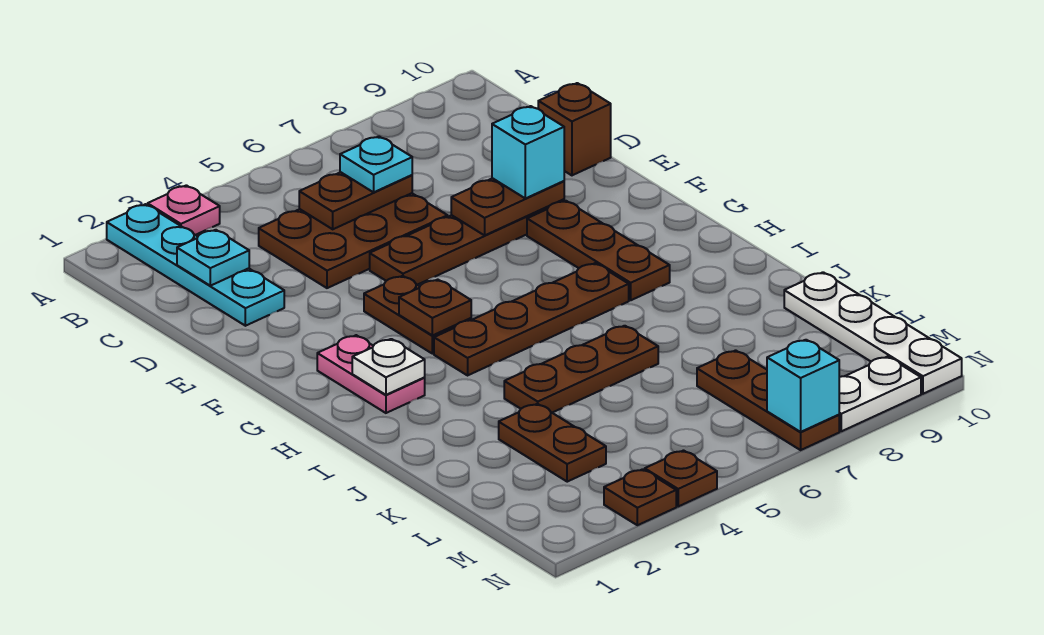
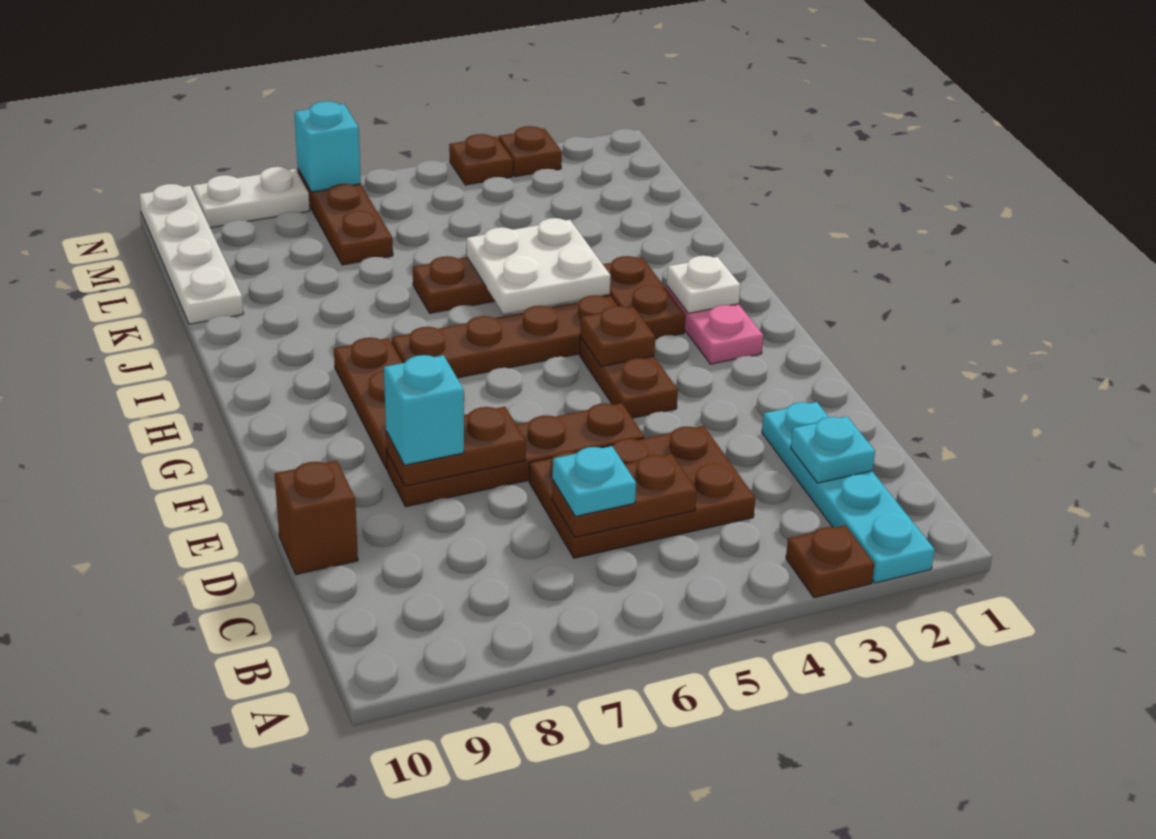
pink 1x1 plate [148,185,220,235] -> brown 1x1 plate [786,525,874,598]
none -> white 2x2 plate [467,218,611,314]
brown 1x2 plate [499,404,606,482] -> brown 1x2 plate moved to [602,256,686,339]

